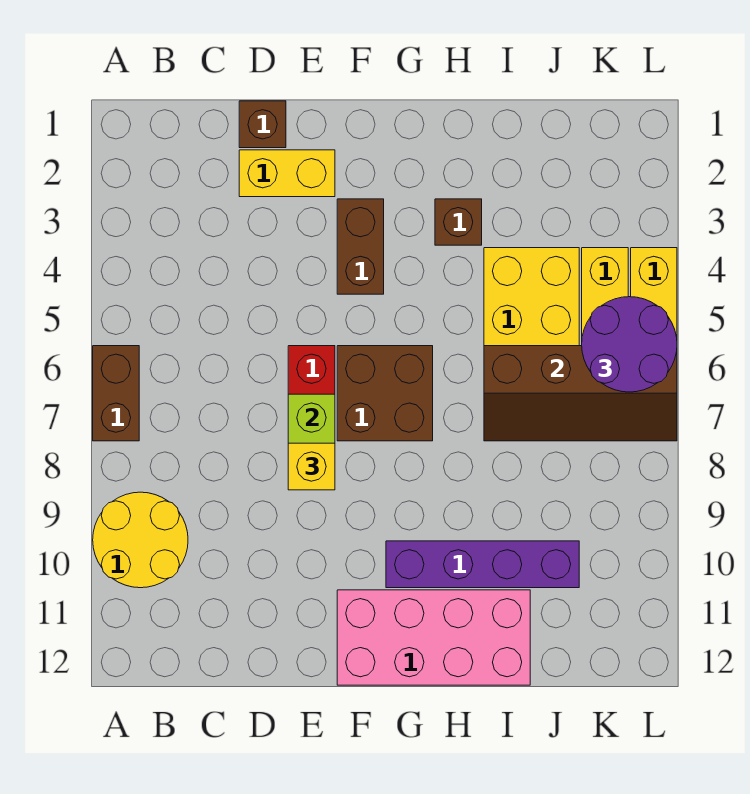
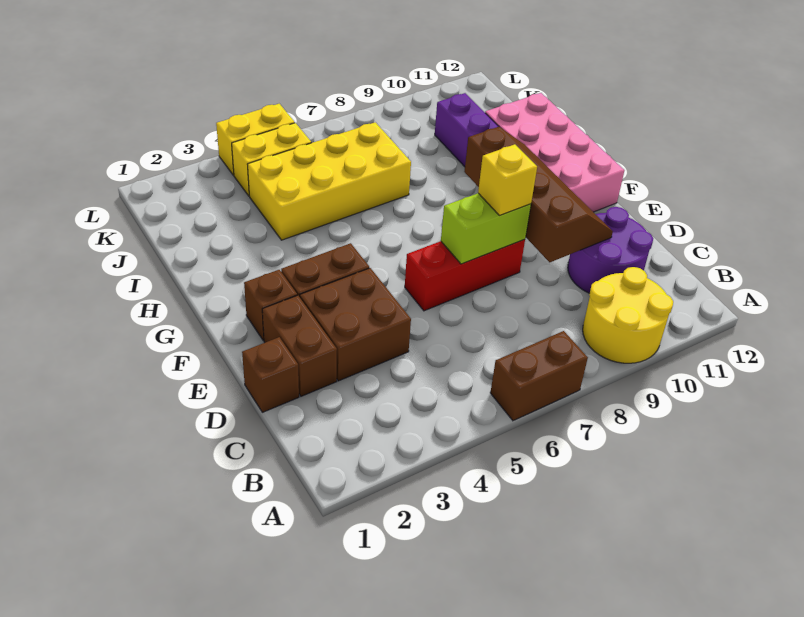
yellow 1x2 brick [239,150,335,197] -> brown 1x2 brick [262,295,337,396]
brown 2x2 brick [337,346,433,441] -> brown 2x2 brick moved to [300,268,411,381]
brown 1x1 brick [435,199,482,245] -> brown 1x1 brick moved to [244,270,297,341]
brown 2x4 slope [484,346,677,441] -> brown 2x4 slope moved to [464,127,613,262]
purple 2x2 round brick [582,297,677,392] -> purple 2x2 round brick moved to [568,207,653,293]

